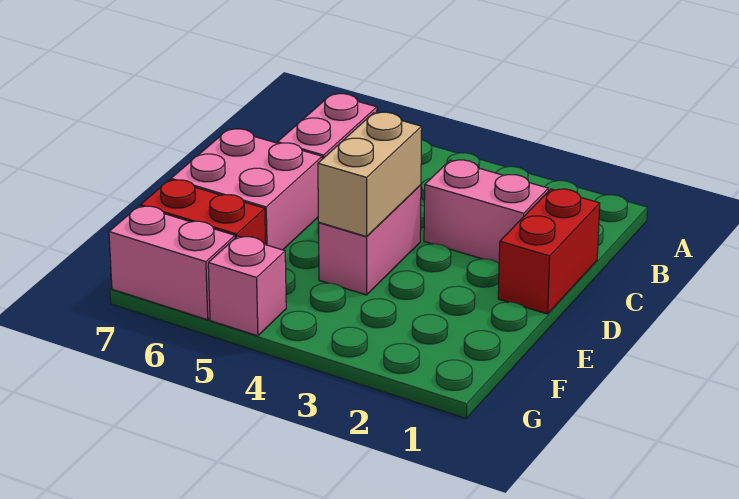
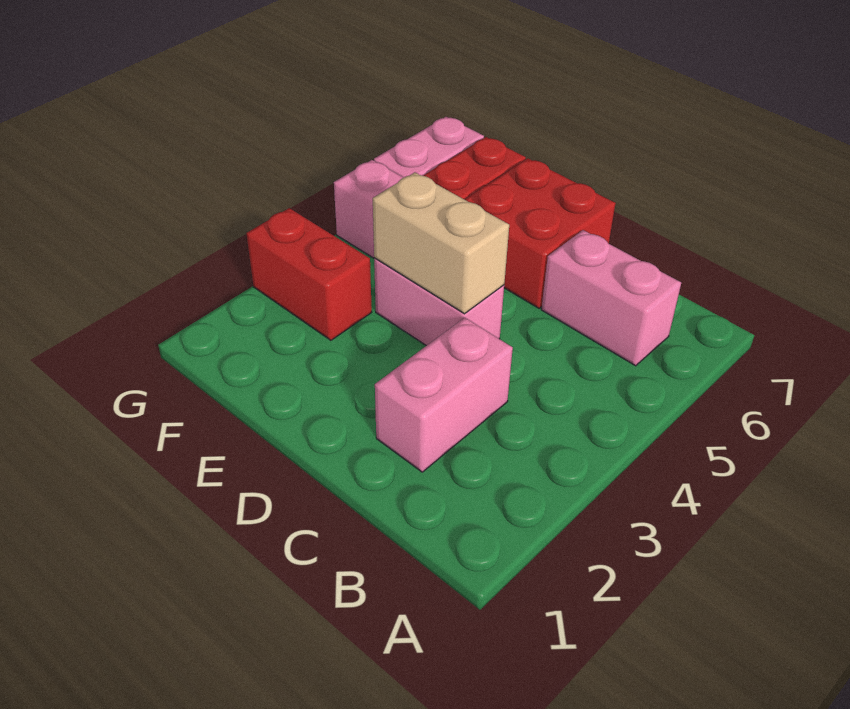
red 1x2 brick [498,189,600,314] -> red 1x2 brick moved to [246,208,372,340]
pink 2x2 brick [171,129,322,250] -> red 2x2 brick [464,158,616,308]

